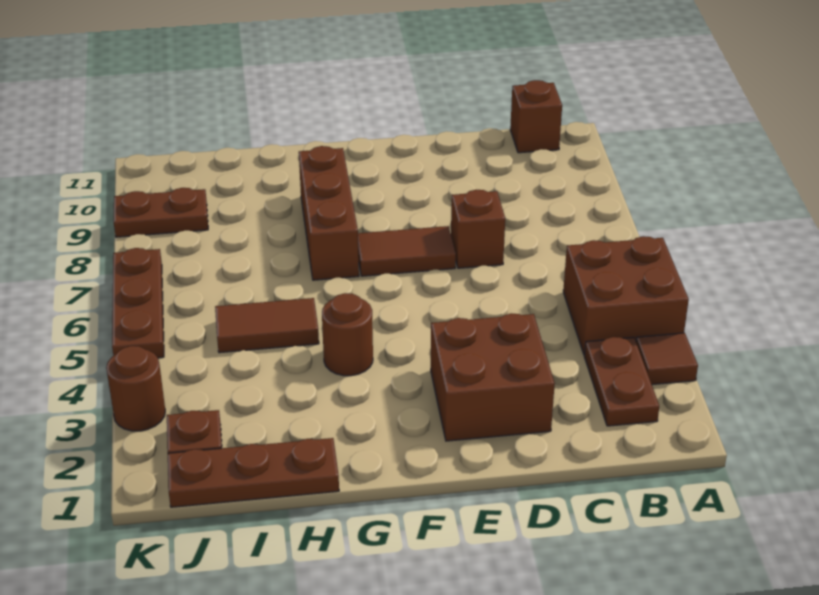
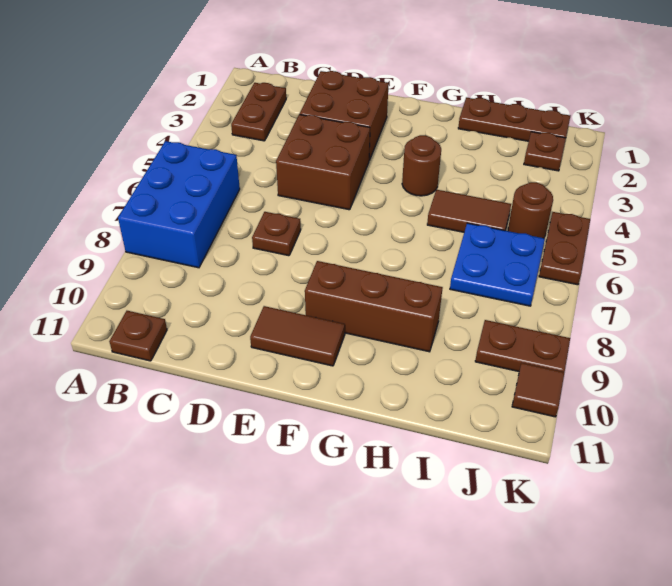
brown 1x1 tile [636,333,698,385] -> brown 1x1 tile moved to [512,363,565,417]
brown 2x2 brick [563,236,689,355] -> brown 2x2 brick moved to [276,114,370,210]
none -> blue 2x3 brick [118,141,240,268]
brown 1x1 brick [510,80,562,153] -> brown 1x1 plate [109,311,167,361]
brown 1x1 brick [451,189,505,268] -> brown 1x1 plate [252,212,301,256]
brown 1x2 tile [358,226,456,276] -> brown 1x2 tile moved to [250,306,345,366]
brown 1x3 brick [299,146,359,280] -> brown 1x3 brick turned to [305,261,443,352]
none -> blue 2x2 plate [450,223,545,306]
brown 1x1 round brick [106,346,165,431] -> brown 1x1 round brick moved to [508,182,553,238]
brown 1x3 plate [112,248,164,358] -> brown 1x2 plate [539,212,590,285]

